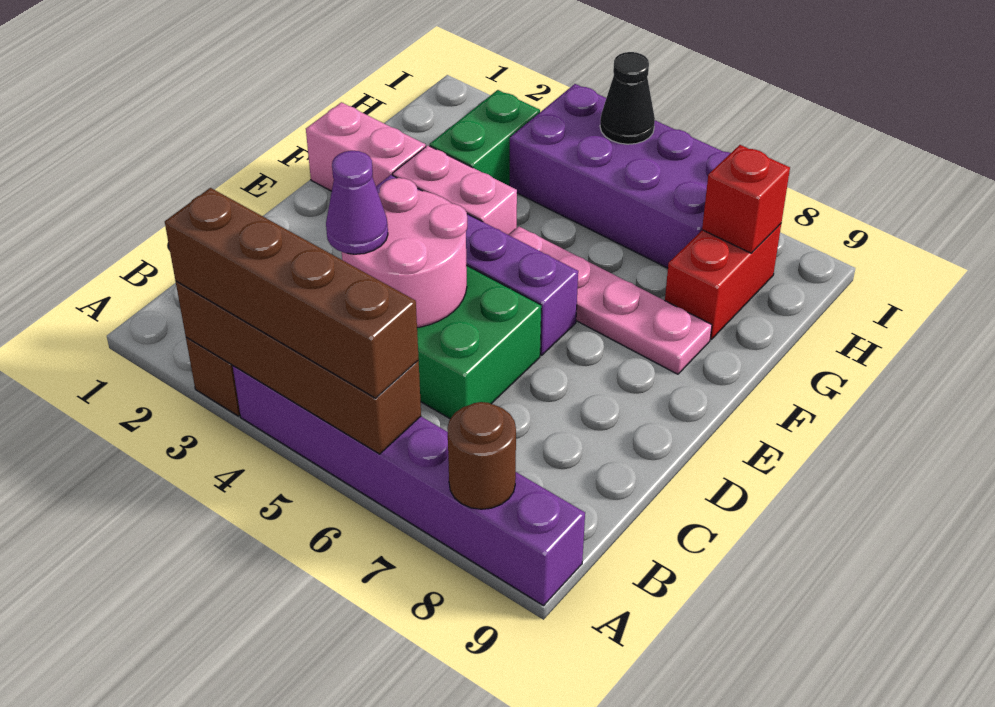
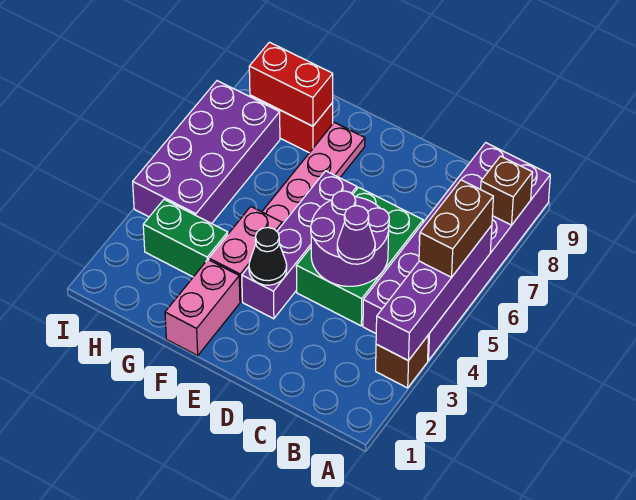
brown 1x4 brick [176,281,421,454] -> purple 1x4 brick [376,225,492,361]
brown 1x4 brick [165,188,419,398] -> brown 1x2 brick [419,180,493,277]
purple 1x6 brick [233,366,585,606] -> purple 2x6 brick [363,143,550,361]
brown 1x1 round brick [447,402,516,509] -> brown 1x1 brick [481,156,532,225]
pink 2x2 round brick [342,178,467,328] -> purple 2x2 round brick [311,191,389,286]
red 1x1 brick [702,145,790,253] -> red 1x2 brick [249,42,333,126]
black 1x1 cone [600,52,655,144] -> black 1x1 cone moved to [249,227,287,285]

